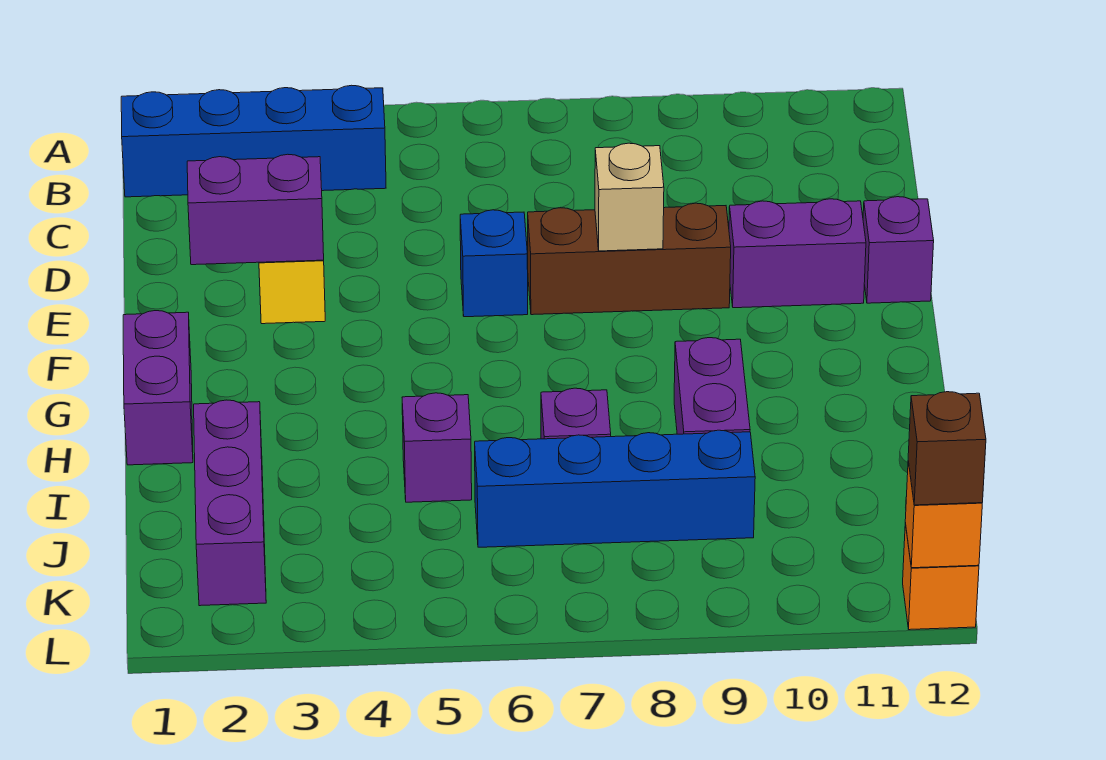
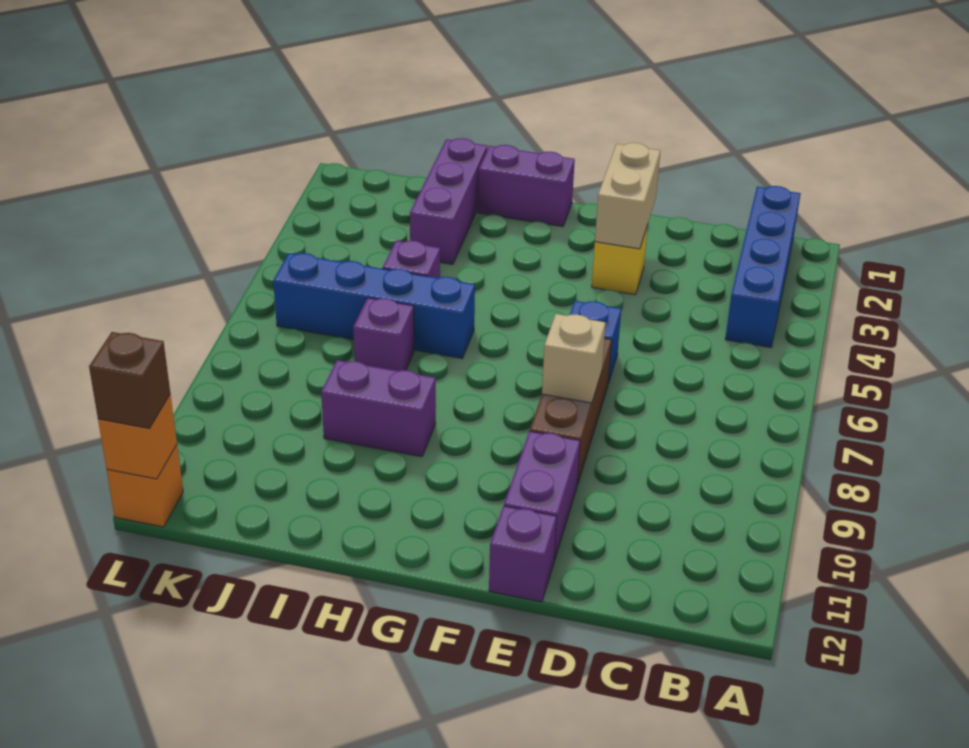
purple 1x2 brick [187,154,324,265] -> tan 1x2 brick [595,143,660,249]
purple 1x3 brick [194,400,266,606] -> purple 1x3 brick turned to [410,138,487,264]
blue 1x4 brick [475,430,755,547] -> blue 1x4 brick turned to [273,253,475,358]

